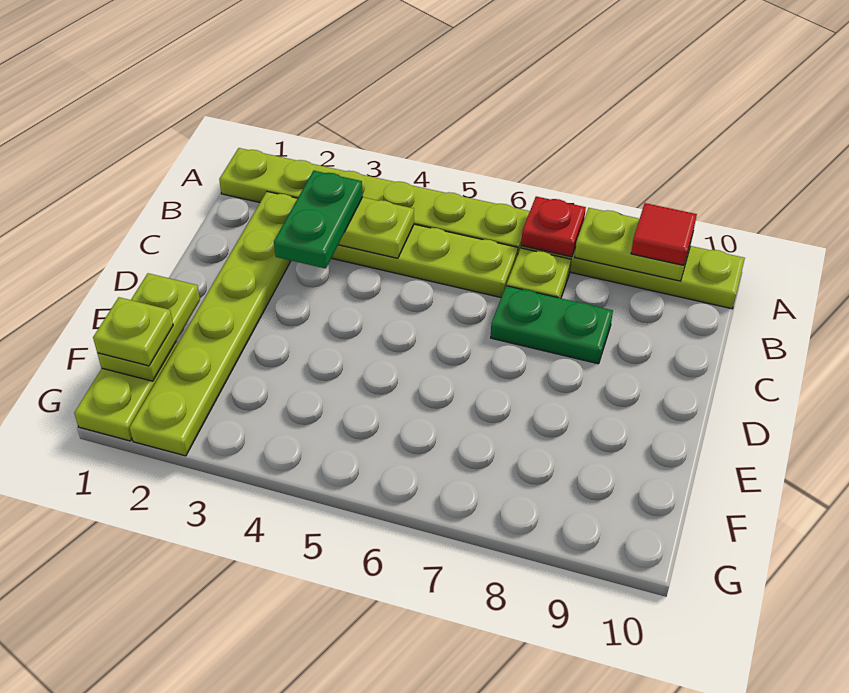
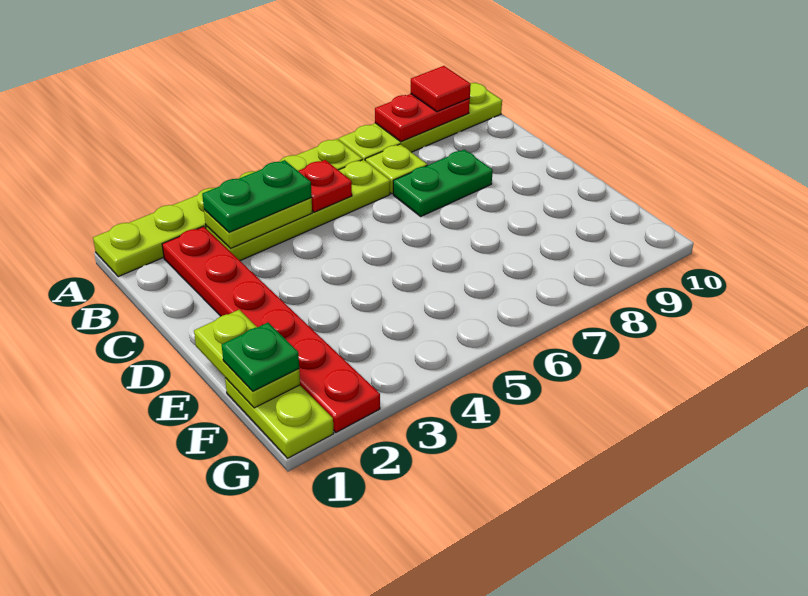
red 1x1 plate [521,196,586,257] -> red 1x1 plate moved to [298,160,352,212]
lime 1x2 plate [575,208,692,281] -> red 1x2 plate [375,94,470,142]
lime 1x6 plate [130,192,298,456] -> red 1x6 plate [162,227,380,432]
green 1x2 plate [274,171,363,269] -> green 1x2 plate turned to [202,160,312,232]
lime 1x1 plate [93,297,173,366] -> green 1x1 plate [222,323,299,391]

